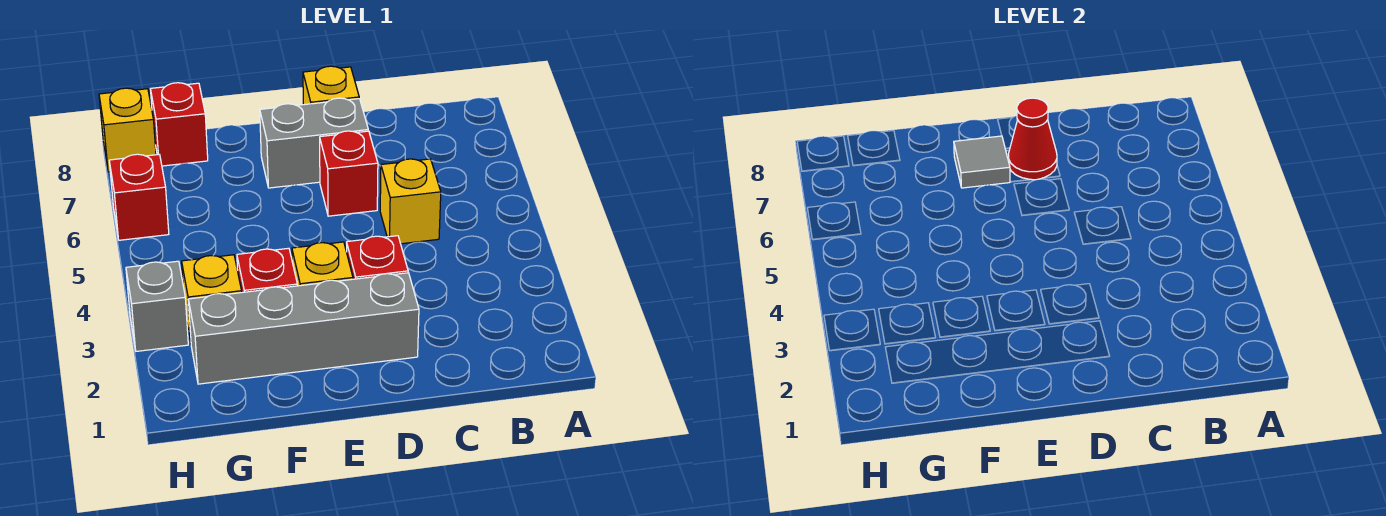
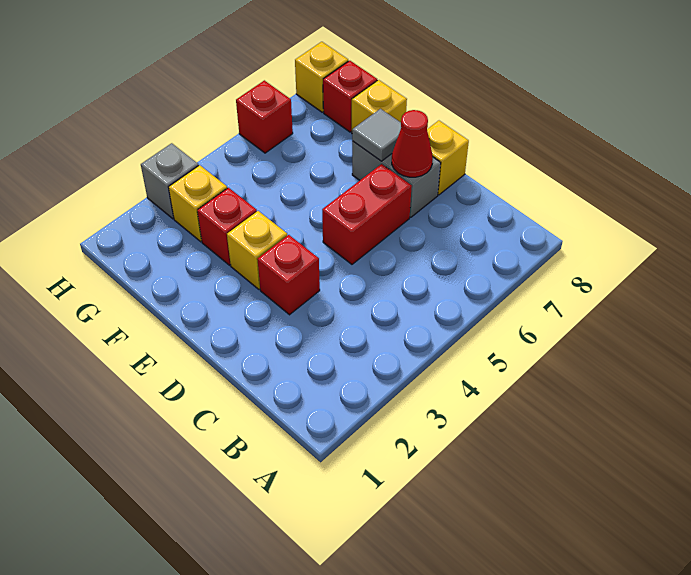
yellow 1x1 brick [380,159,441,244] -> yellow 1x1 brick moved to [352,80,407,129]
grey 1x4 brick [188,273,419,384] -> none
red 1x1 brick [320,131,378,216] -> red 1x2 brick [322,164,412,264]

